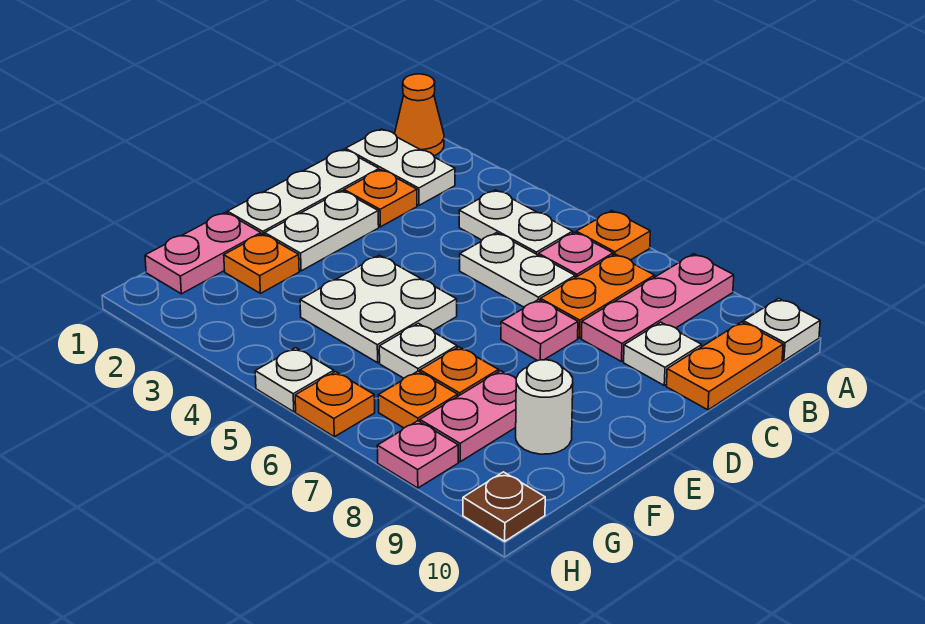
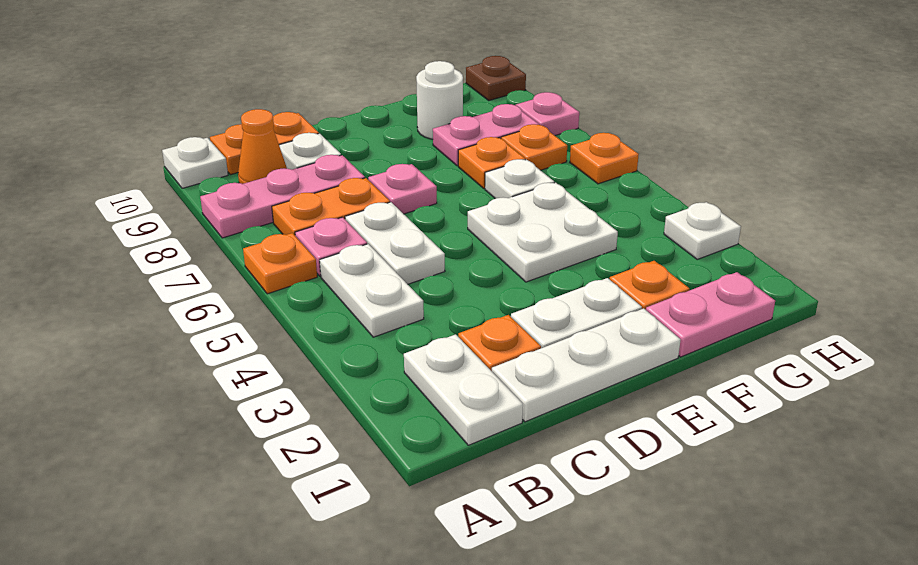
orange 1x1 cone [395,74,444,156] -> orange 1x1 cone moved to [238,109,287,184]
white 1x1 plate [255,348,334,412] -> white 1x1 plate moved to [664,202,741,259]

